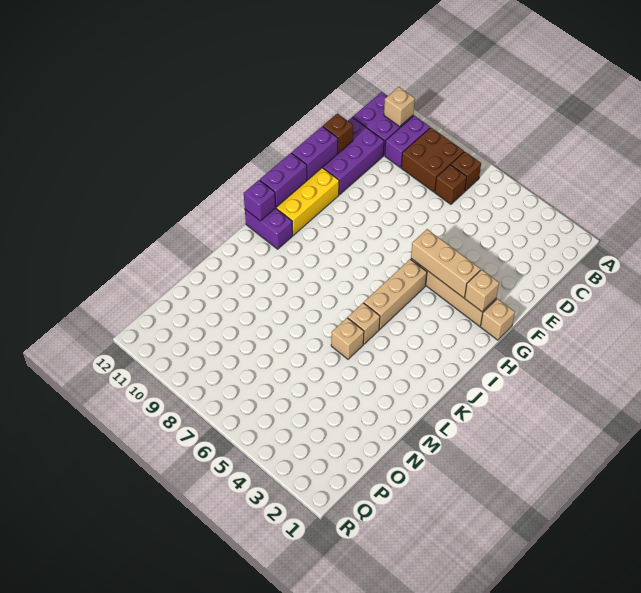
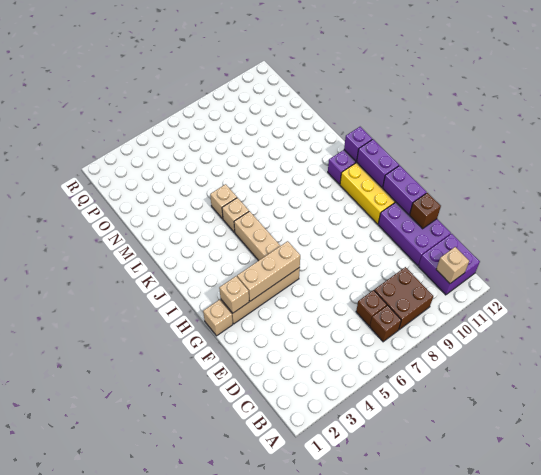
purple 1x2 brick [385,115,430,168] -> none

